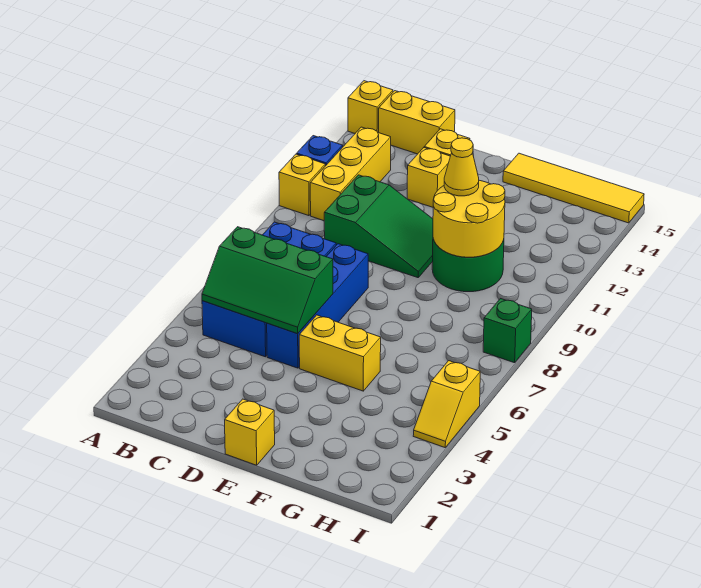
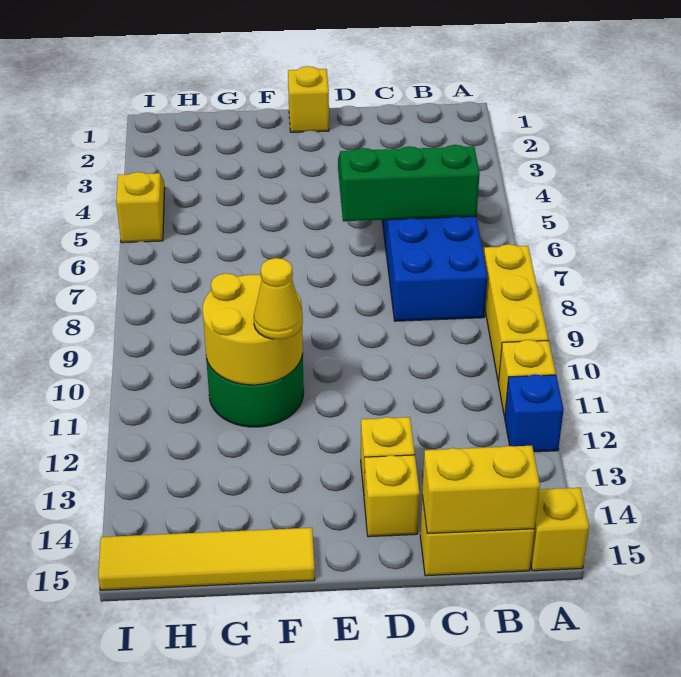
yellow 1x3 brick [310,127,391,221] -> yellow 1x3 brick moved to [484,244,548,382]
green 2x3 slope [324,175,433,278] -> none
blue 1x4 brick [267,244,368,368] -> none
yellow 1x2 brick [299,315,381,391] -> yellow 1x2 brick moved to [422,446,540,534]
green 1x1 brick [483,299,532,363] -> none

